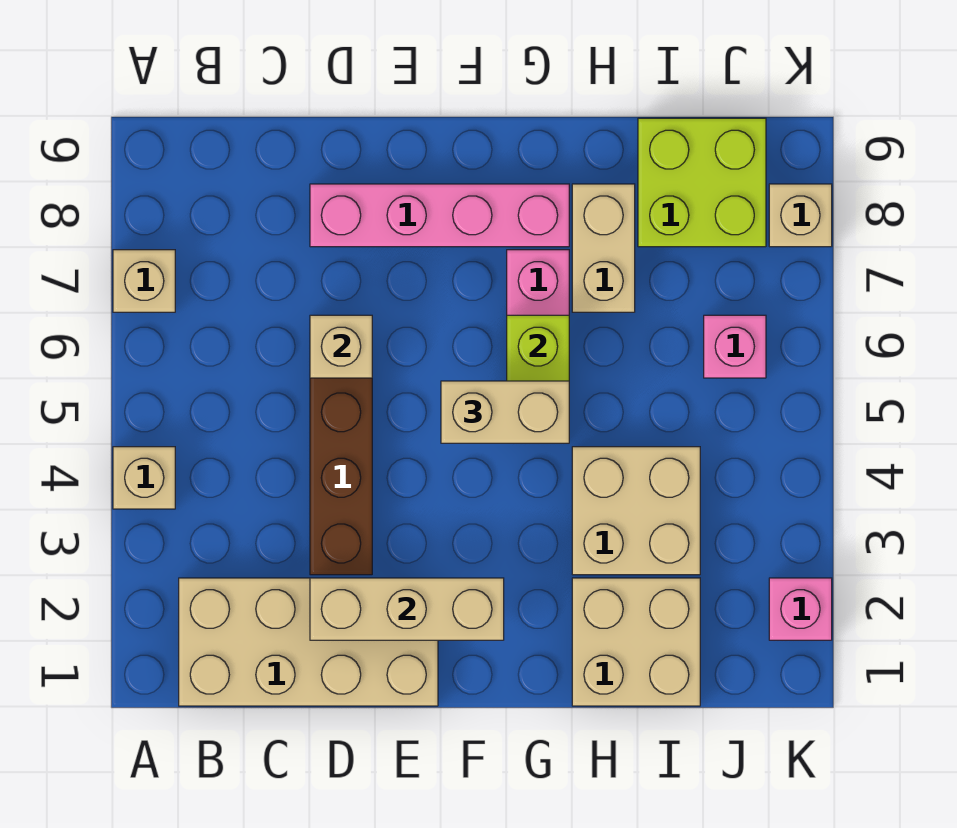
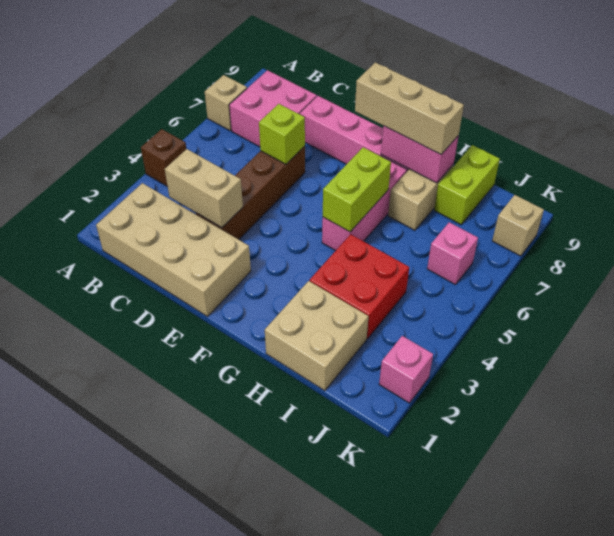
tan 1x1 brick [113,447,175,509] -> brown 1x1 brick [141,129,186,187]
none -> pink 2x2 brick [229,70,317,147]
tan 1x3 brick [310,578,504,640] -> tan 1x3 brick moved to [355,62,464,154]
tan 1x1 brick [310,315,372,378] -> lime 1x1 brick [259,104,305,164]
tan 1x2 brick [441,381,569,443] -> tan 1x2 brick moved to [165,149,243,228]
none -> pink 1x2 brick [381,126,459,183]
tan 2x2 brick [572,447,700,575] -> red 2x2 brick [310,234,409,339]
lime 2x2 brick [638,118,766,247] -> lime 1x2 brick [434,145,500,224]

